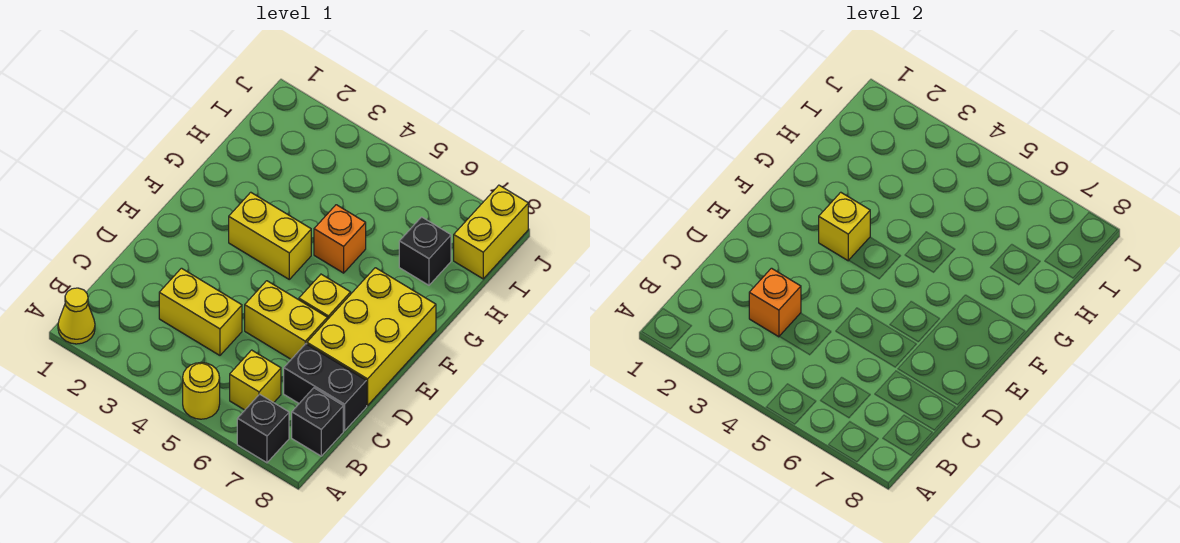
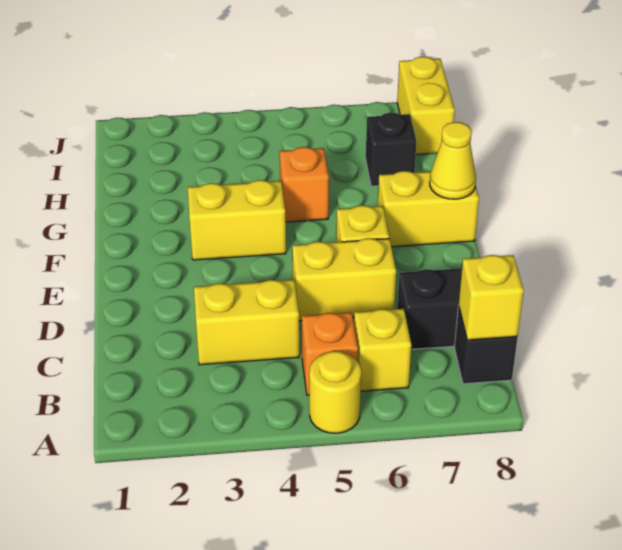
yellow 1x1 cone [58,288,95,344] -> yellow 1x1 cone moved to [430,122,476,199]
black 1x1 brick [237,394,289,463] -> none
orange 1x1 brick [749,268,801,337] -> orange 1x1 brick moved to [302,312,358,395]
yellow 2x3 brick [307,268,436,405] -> yellow 1x2 brick [378,171,479,247]
yellow 1x1 brick [819,192,870,261] -> yellow 1x1 brick moved to [459,255,524,340]

